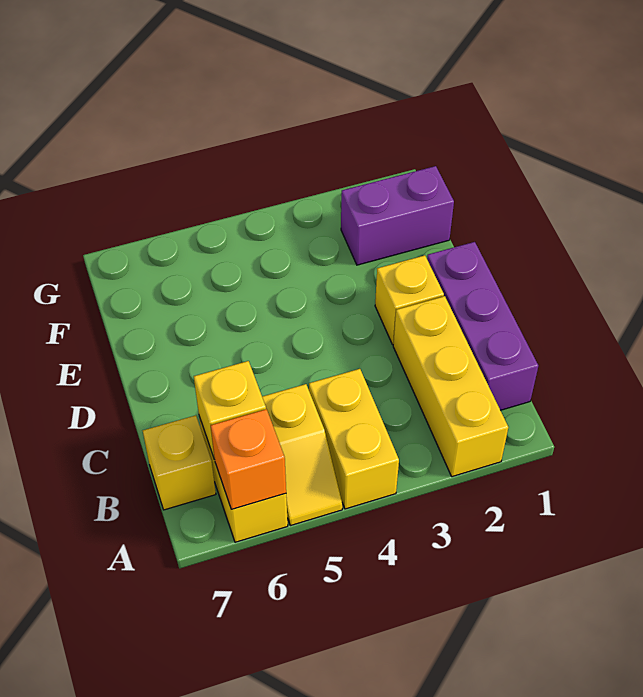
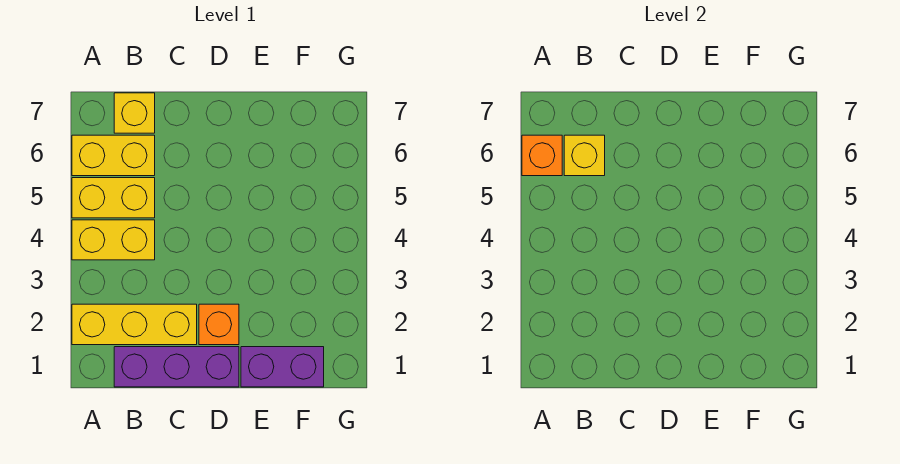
yellow 1x2 slope [262,384,342,525] -> yellow 1x2 brick [72,178,155,218]
yellow 1x1 brick [375,255,444,345] -> orange 1x1 brick [199,304,239,345]
purple 1x2 brick [341,166,454,265] -> purple 1x2 brick turned to [241,347,324,387]

